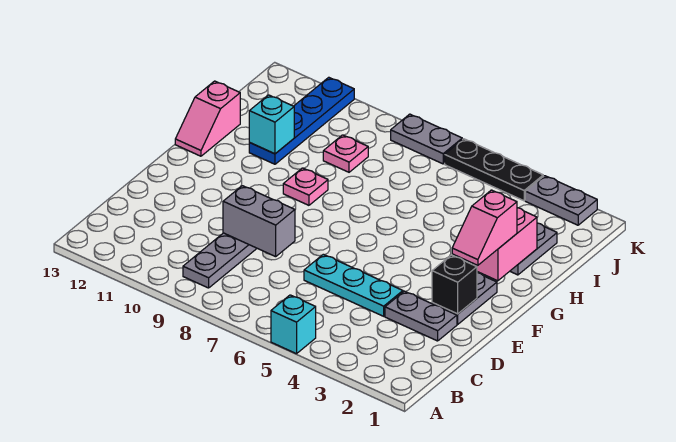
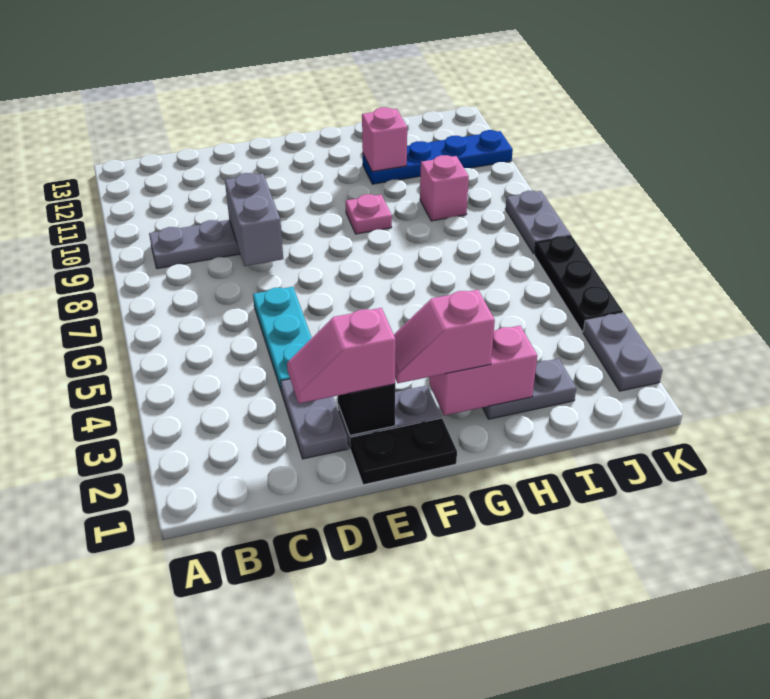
cyan 1x1 brick [271,295,316,354] -> none
none -> black 1x2 plate [350,418,457,485]
pink 1x2 slope [175,81,240,156] -> pink 1x2 slope moved to [287,308,396,403]
cyan 1x1 brick [249,95,294,154] -> pink 1x1 brick [362,107,407,172]
pink 1x1 plate [323,135,368,172] -> pink 1x1 brick [420,155,469,221]

